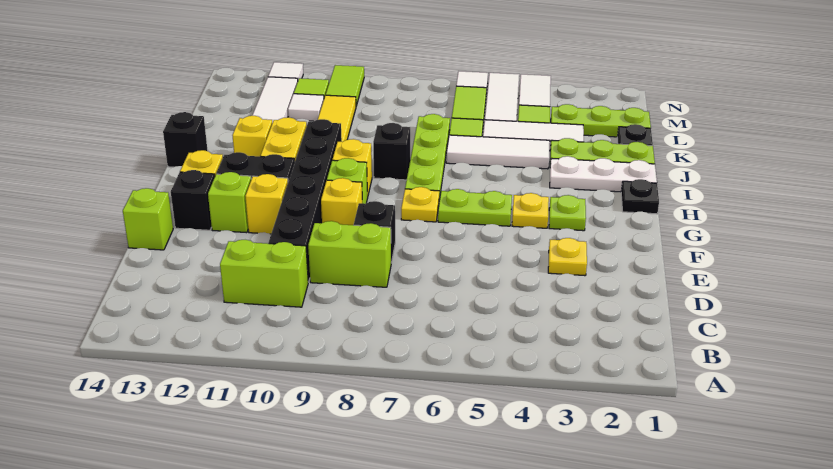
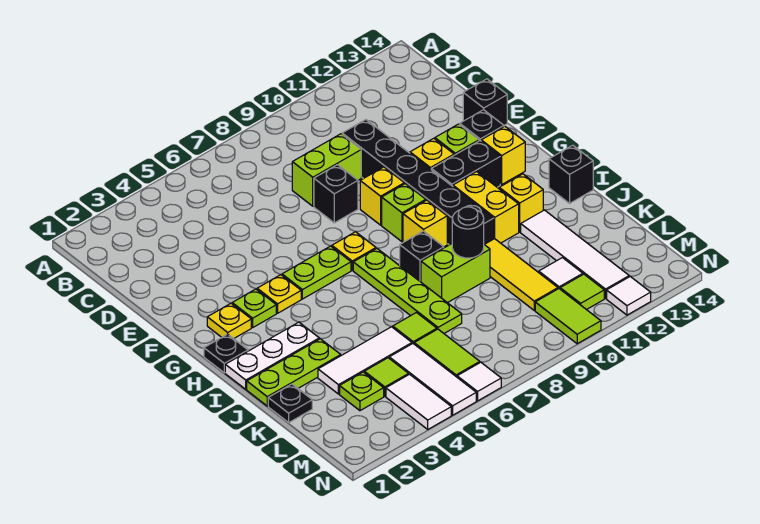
lime 1x2 brick [220,240,308,307] -> lime 1x2 brick moved to [421,244,490,303]
yellow 1x1 plate [548,238,587,276] -> yellow 1x1 plate moved to [207,304,251,339]
lime 1x1 brick [123,188,173,250] -> black 1x1 brick [463,79,507,125]
white 1x3 tile [446,135,550,169] -> none
none -> black 1x1 round brick [452,207,484,258]
lime 1x3 plate [551,104,651,137] -> lime 1x1 plate [340,372,384,411]

